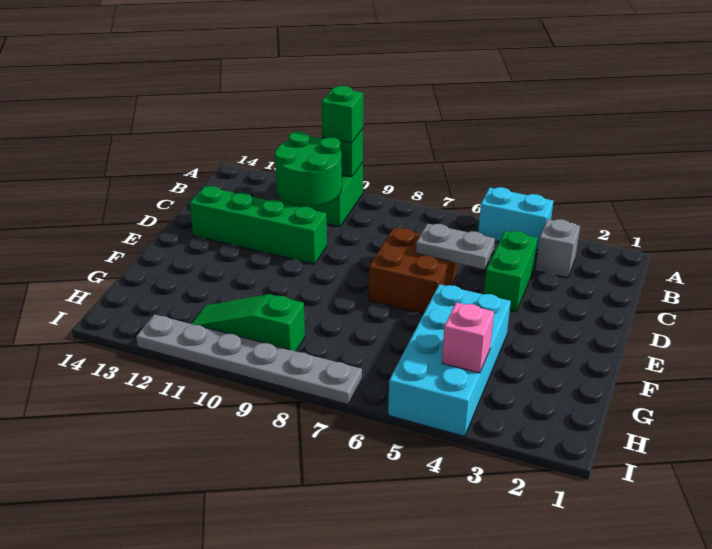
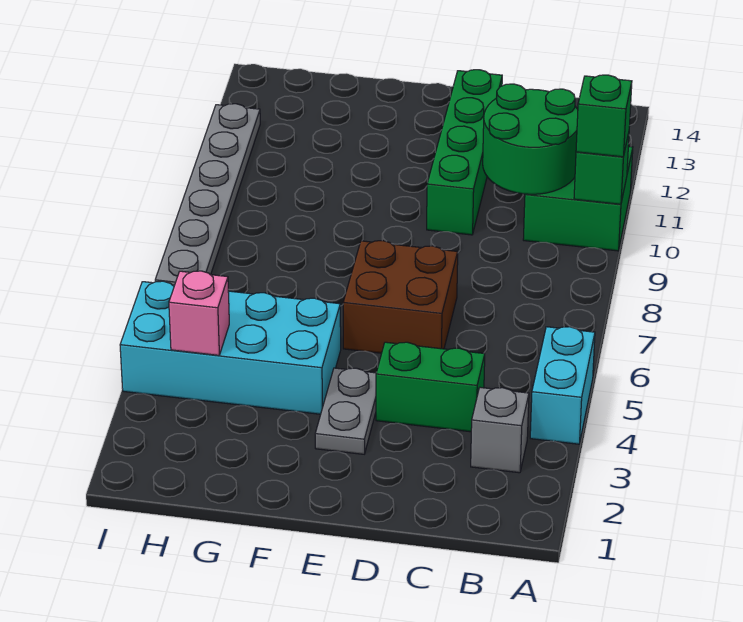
grey 1x2 plate [416,224,495,269] -> grey 1x2 plate moved to [315,368,376,454]
green 1x3 slope [191,294,305,351] -> none

